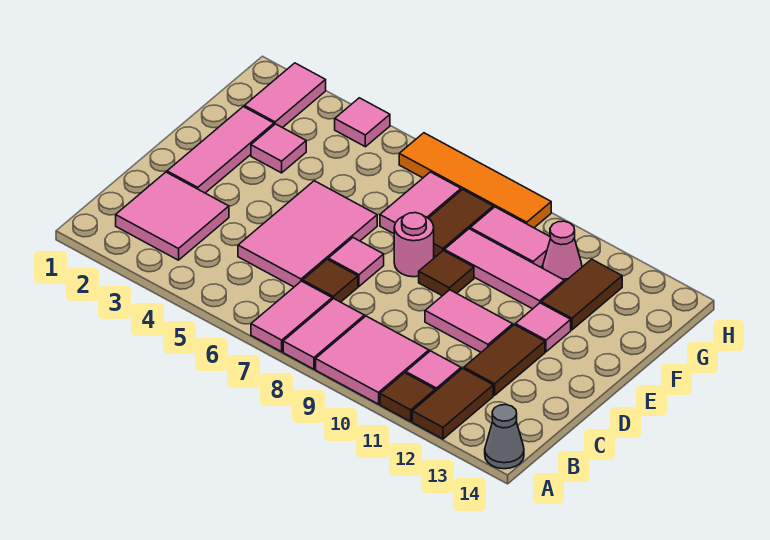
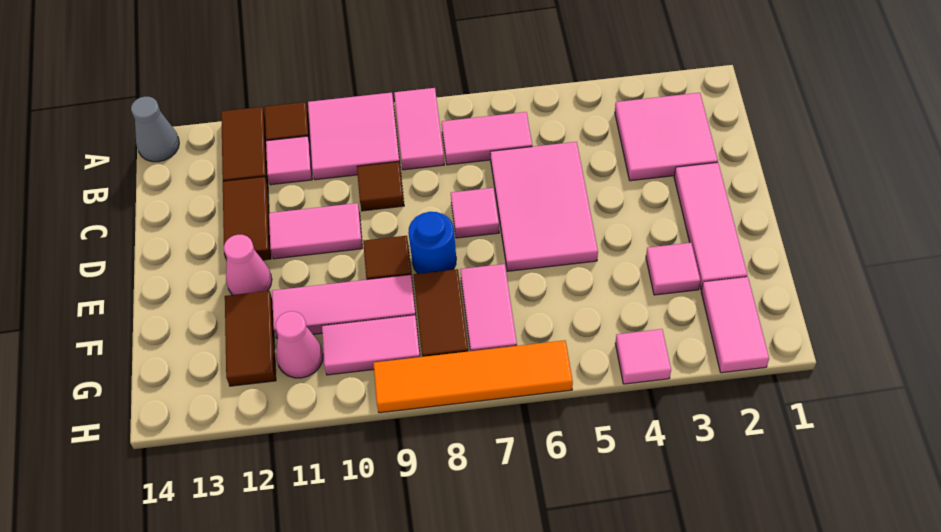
pink 1x2 tile [251,281,332,352] -> pink 1x2 tile turned to [442,112,532,165]
brown 1x1 tile [303,259,358,302] -> brown 1x1 tile moved to [357,162,404,211]
pink 1x1 round brick [394,213,434,277] -> blue 1x1 round brick [408,212,456,274]
pink 1x1 tile [515,303,571,352] -> pink 1x1 cone [224,235,272,295]

